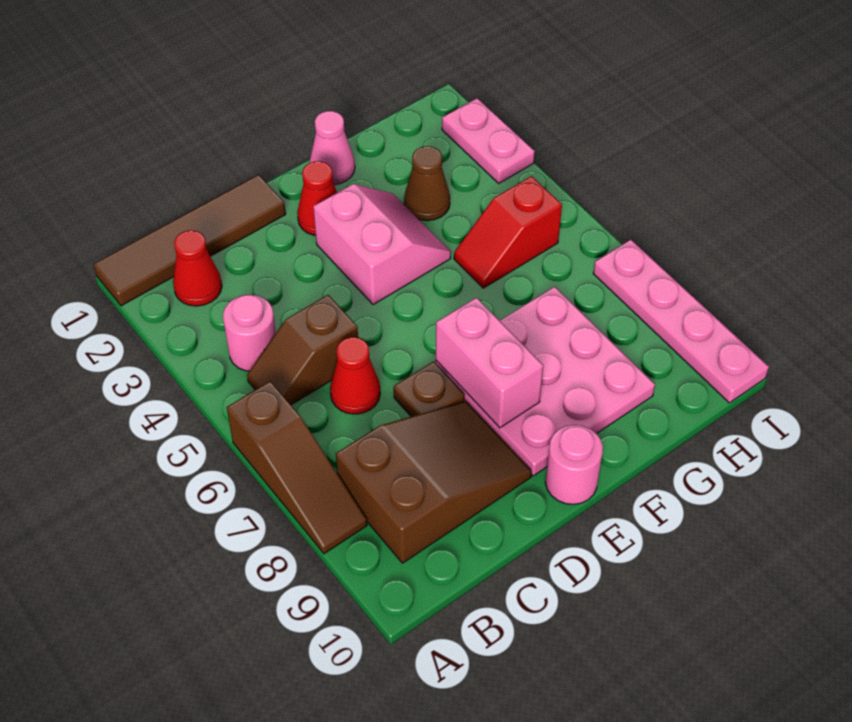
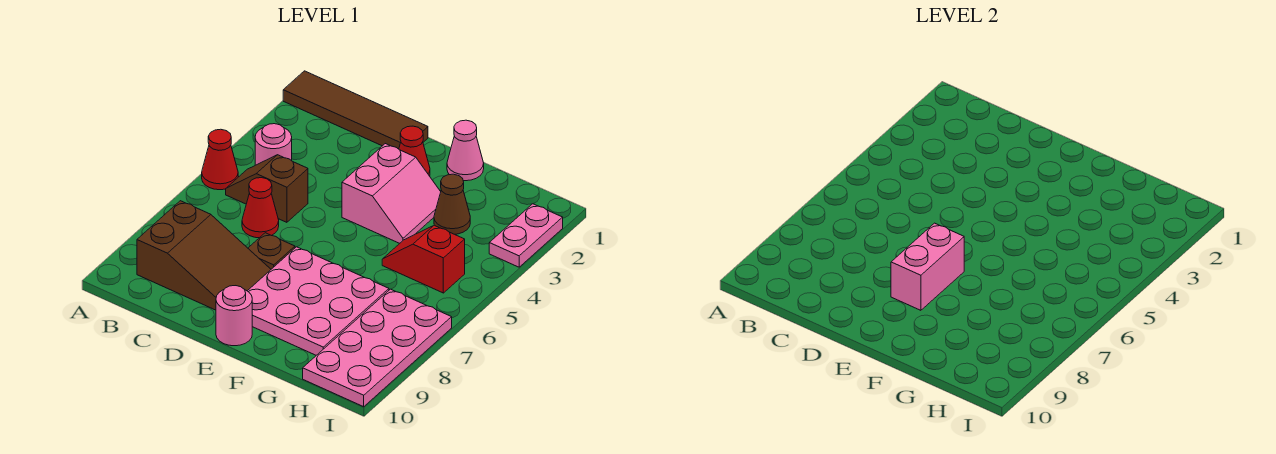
brown 1x3 slope [227,381,367,554] -> none
red 1x1 cone [173,230,222,306] -> red 1x1 cone moved to [202,129,238,190]
pink 1x4 plate [593,240,769,403] -> pink 2x4 plate [303,289,452,407]

